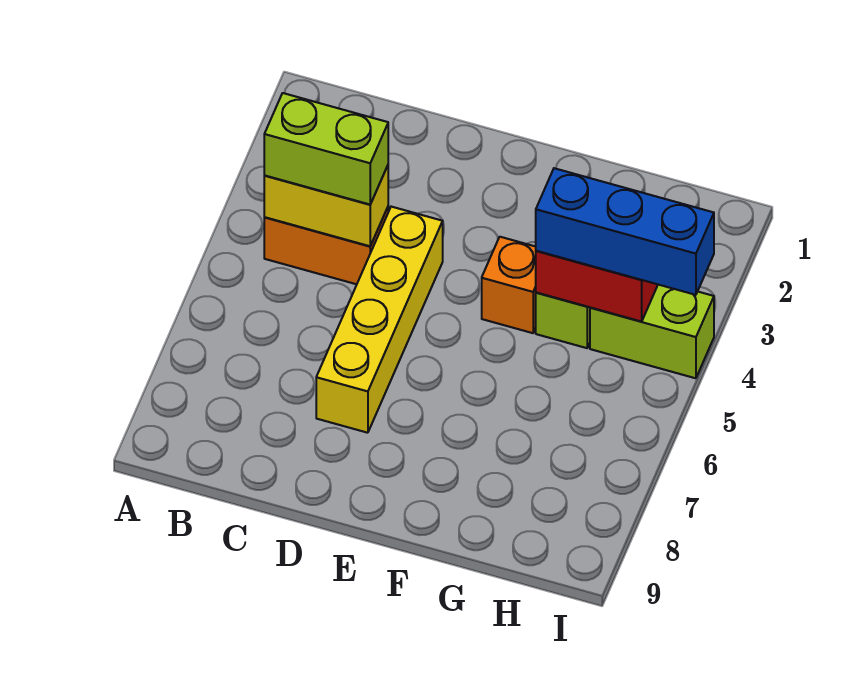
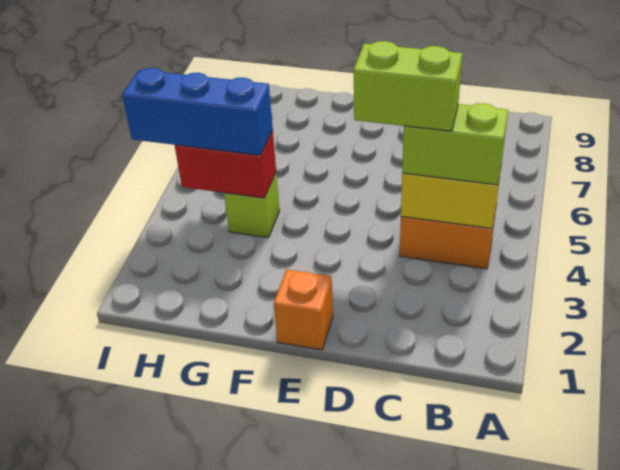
yellow 1x4 brick [316,207,443,433] -> none
orange 1x1 brick [482,237,536,333] -> orange 1x1 brick moved to [274,270,333,350]
lime 1x2 brick [590,285,714,378] -> lime 1x2 brick moved to [354,41,462,131]

